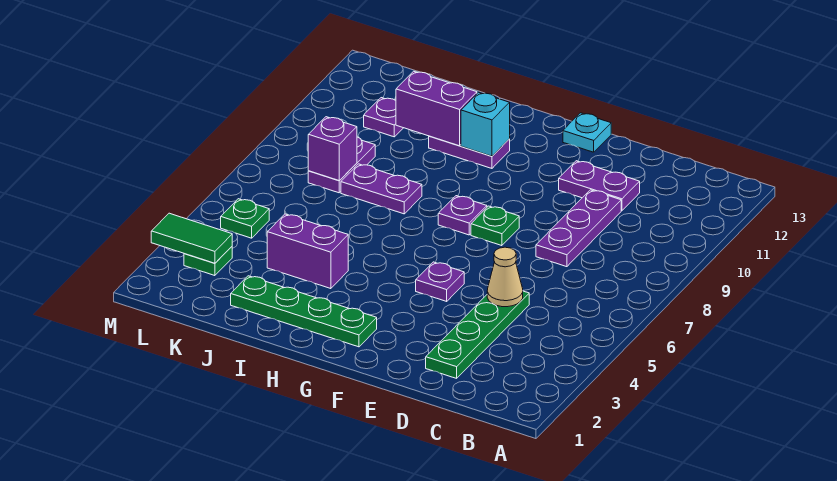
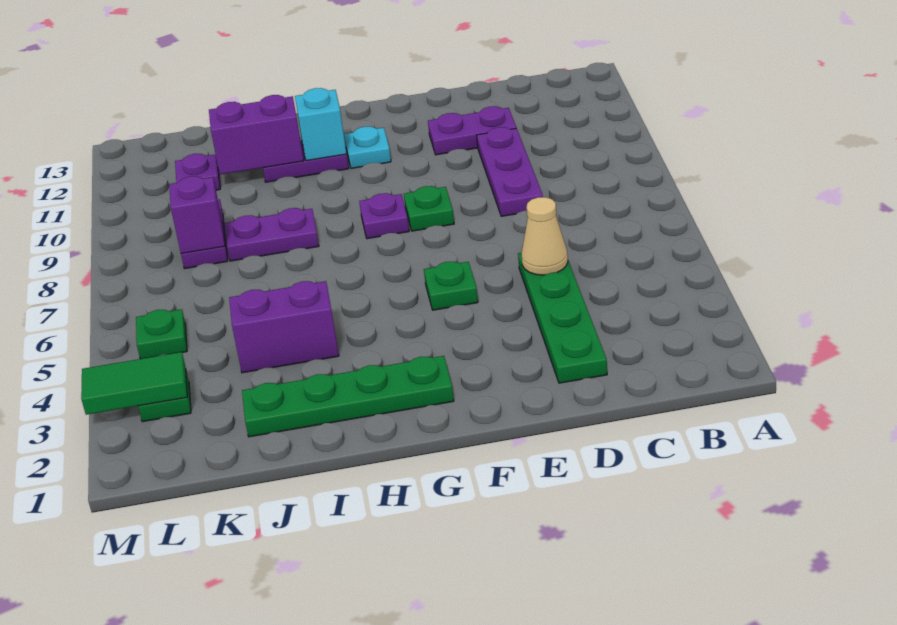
purple 1x1 plate [416,262,464,301] -> green 1x1 plate [424,262,478,310]
cyan 1x1 plate [563,113,611,152] -> cyan 1x1 plate moved to [344,126,391,168]

